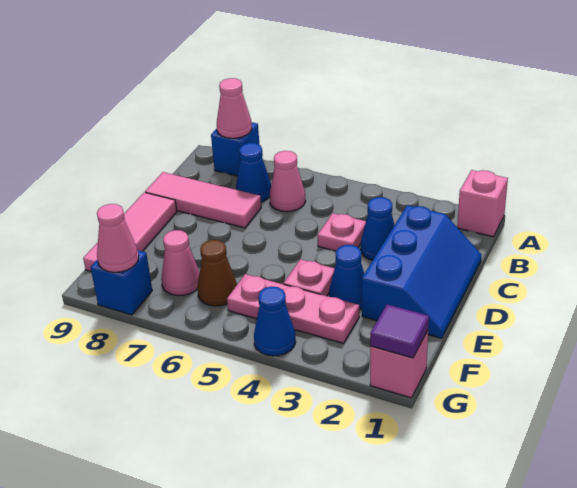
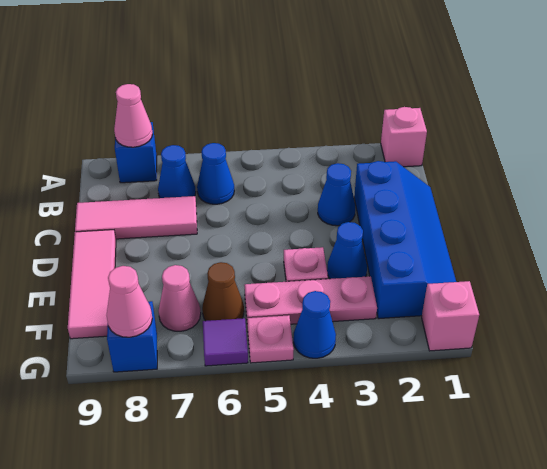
pink 1x1 cone [270,151,306,212] -> blue 1x1 cone [197,143,234,204]
blue 2x3 slope [362,205,482,338] -> blue 2x4 slope [354,161,456,319]
pink 1x1 plate [318,213,366,251] -> pink 1x1 plate moved to [247,315,293,363]
purple 1x1 tile [370,305,429,358] -> purple 1x1 tile moved to [203,318,248,366]

